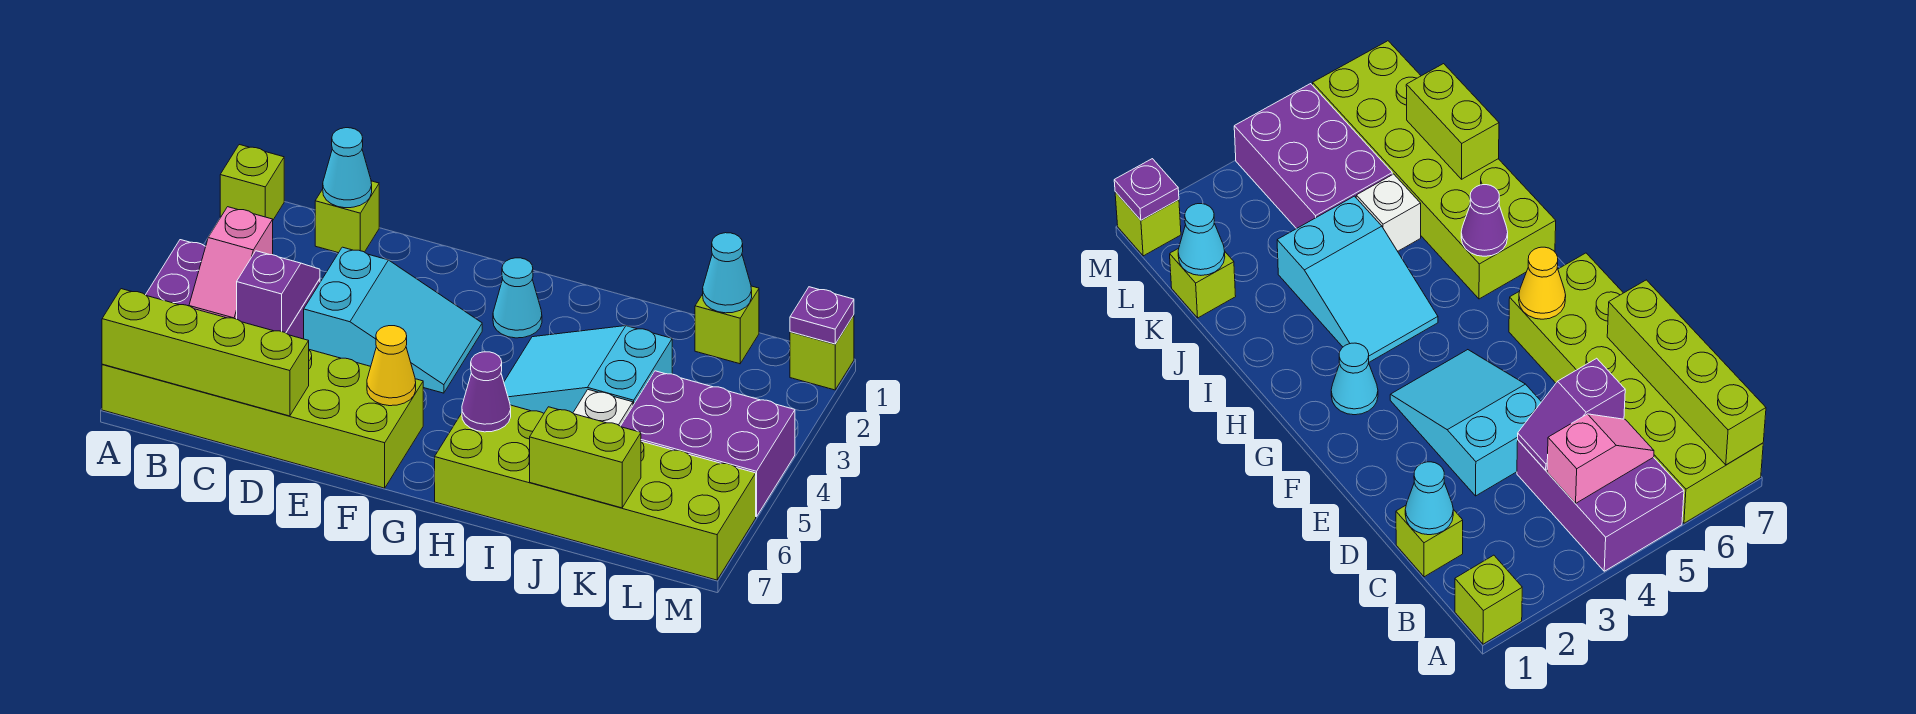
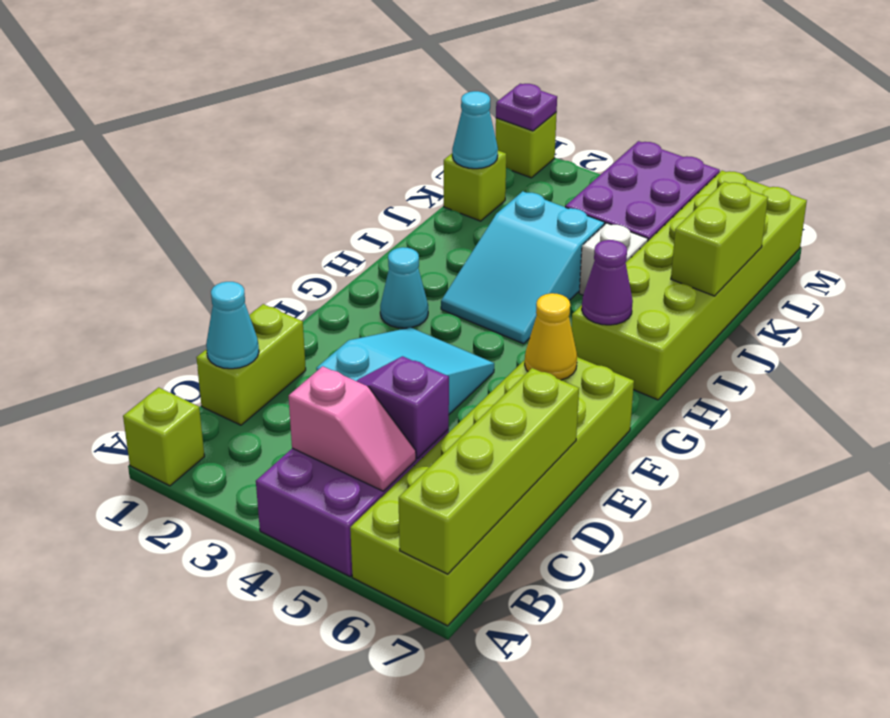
lime 1x1 brick [315,181,379,253] -> lime 1x2 brick [196,304,306,425]

